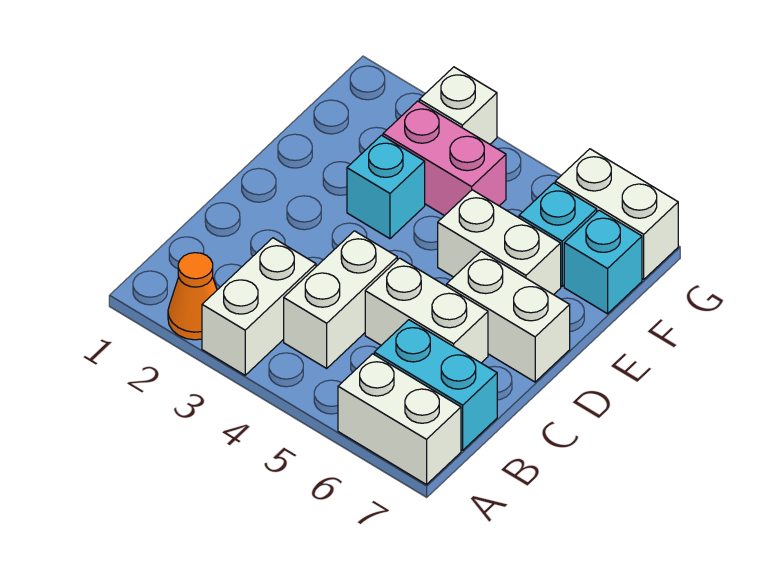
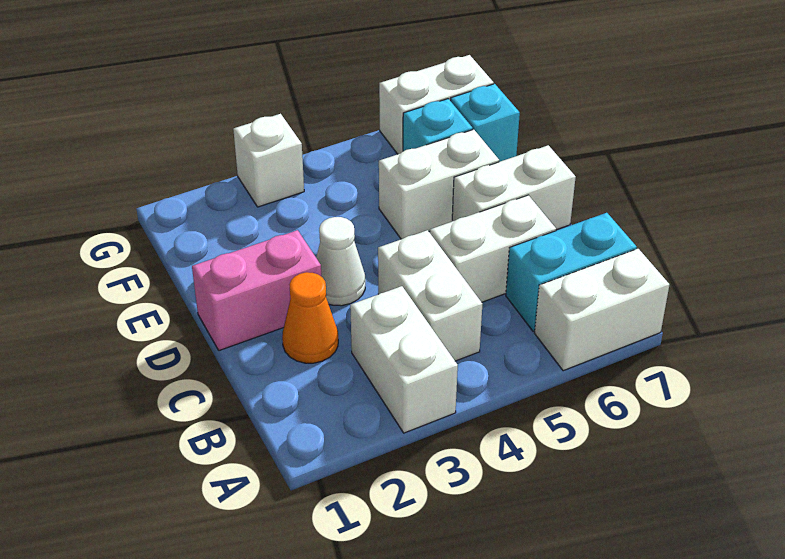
orange 1x1 cone [168,253,217,340] -> orange 1x1 cone moved to [282,272,338,363]
none -> white 1x1 cone [316,217,365,306]
cyan 1x1 brick [347,135,425,239] -> none
pink 1x2 brick [383,101,506,216] -> pink 1x2 brick moved to [192,230,321,351]

